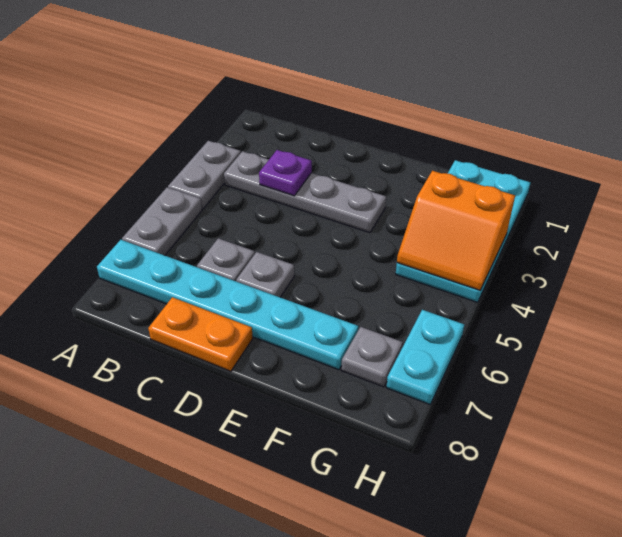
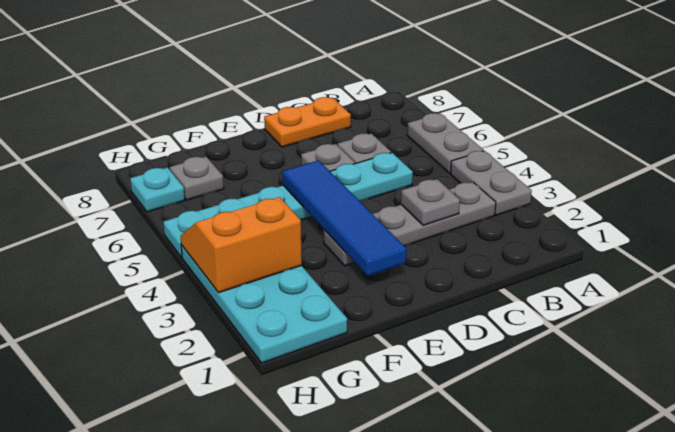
cyan 1x6 plate [97,240,358,370] -> cyan 1x6 plate moved to [163,153,413,257]
purple 1x1 plate [259,150,312,196] -> grey 1x1 plate [401,179,460,225]
none -> blue 1x4 tile [283,160,406,276]
cyan 1x2 plate [386,310,464,404] -> cyan 1x1 plate [130,167,185,212]

